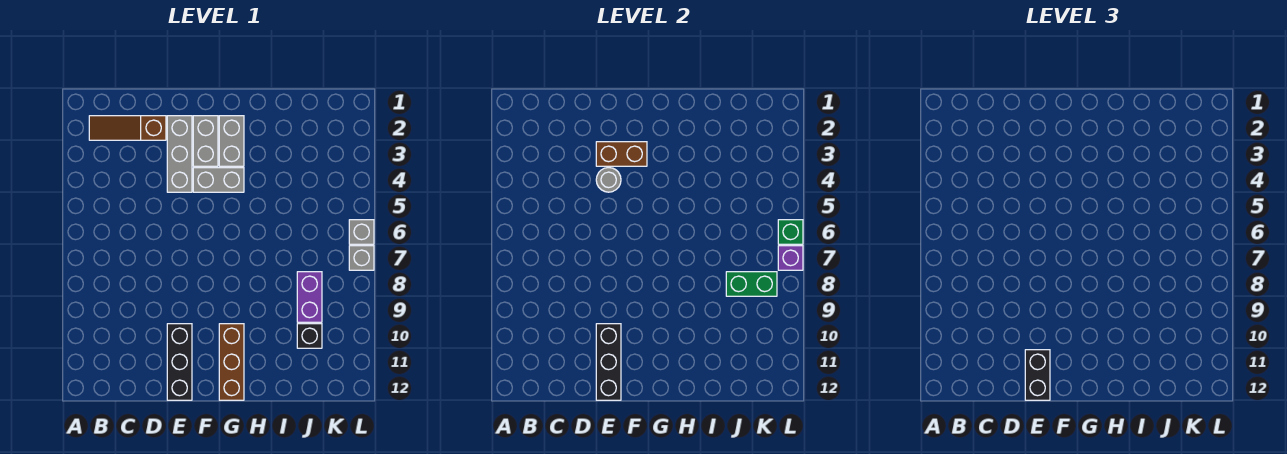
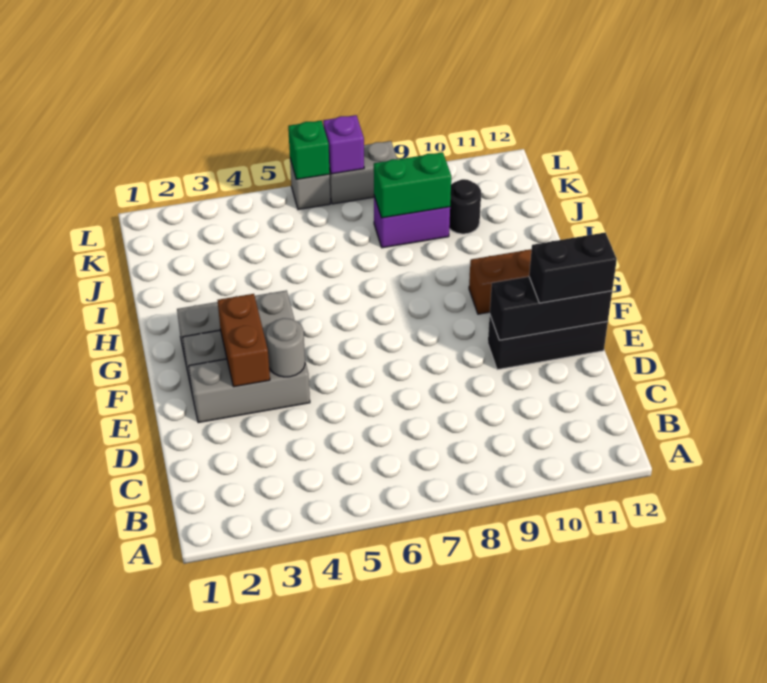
brown 1x3 slope [89,116,166,140] -> none
green 1x2 brick [726,272,777,296] -> green 1x2 brick turned to [374,152,451,218]
black 1x1 brick [297,324,322,348] -> black 1x1 round brick [449,179,481,234]
grey 1x1 brick [349,246,374,270] -> grey 1x2 brick [329,141,397,204]

